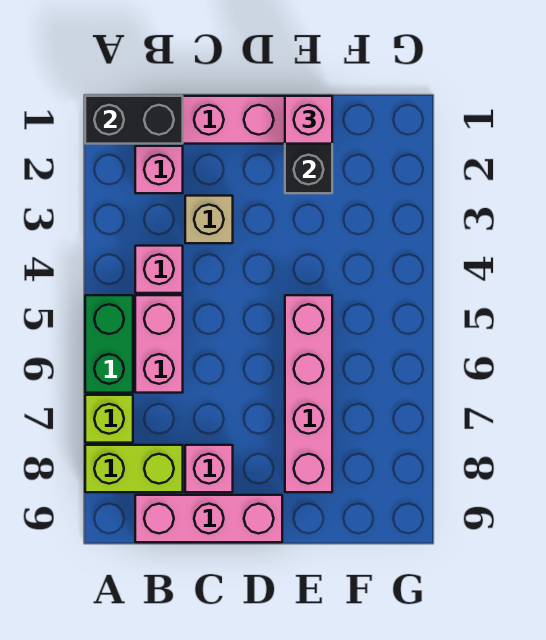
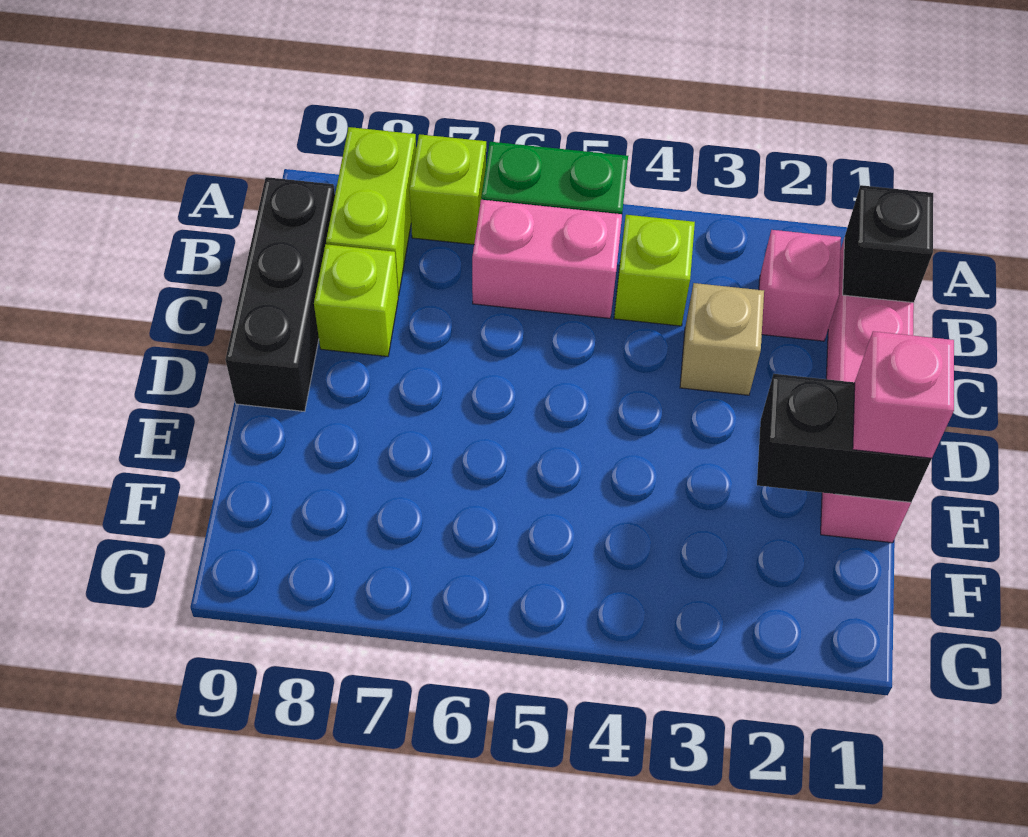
black 1x2 brick [85,96,183,144] -> black 1x1 brick [843,185,933,303]
pink 1x1 brick [135,246,183,293] -> lime 1x1 brick [614,215,695,326]
pink 1x3 brick [135,495,282,542] -> black 1x3 brick [225,177,335,411]
pink 1x1 brick [185,445,233,492] -> lime 1x1 brick [314,244,398,357]
pink 1x4 brick [285,295,332,492] -> none

